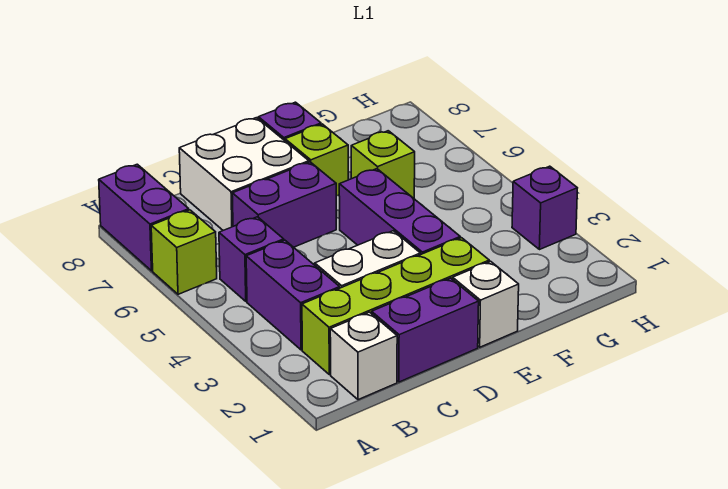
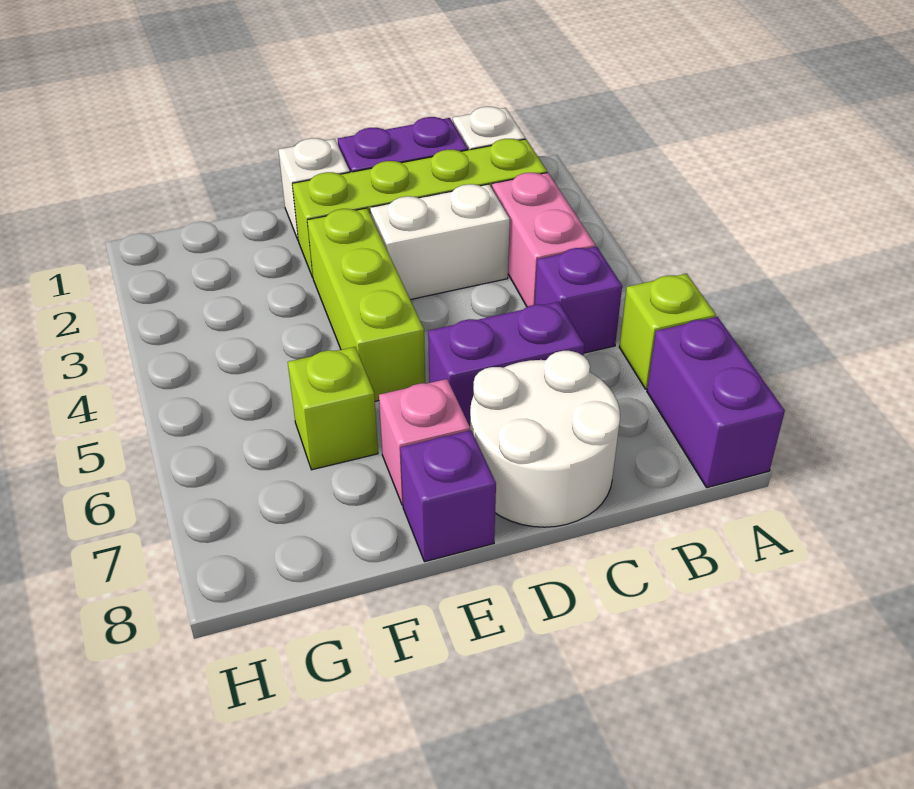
purple 1x2 brick [246,240,340,350] -> pink 1x2 brick [492,173,595,307]
white 2x2 brick [179,118,309,230] -> white 2x2 round brick [470,351,620,527]
purple 1x3 brick [339,169,460,255] -> lime 1x3 brick [307,208,425,401]
lime 1x1 brick [285,124,348,196] -> pink 1x1 brick [379,379,470,505]
purple 1x1 brick [512,166,577,250] -> none

